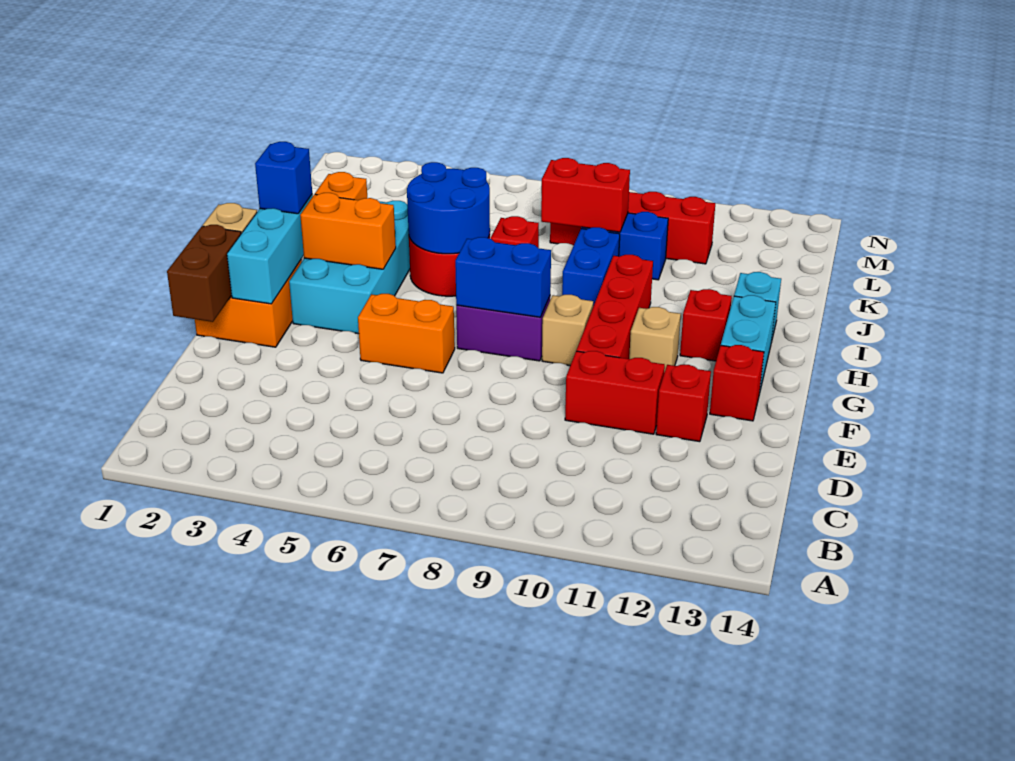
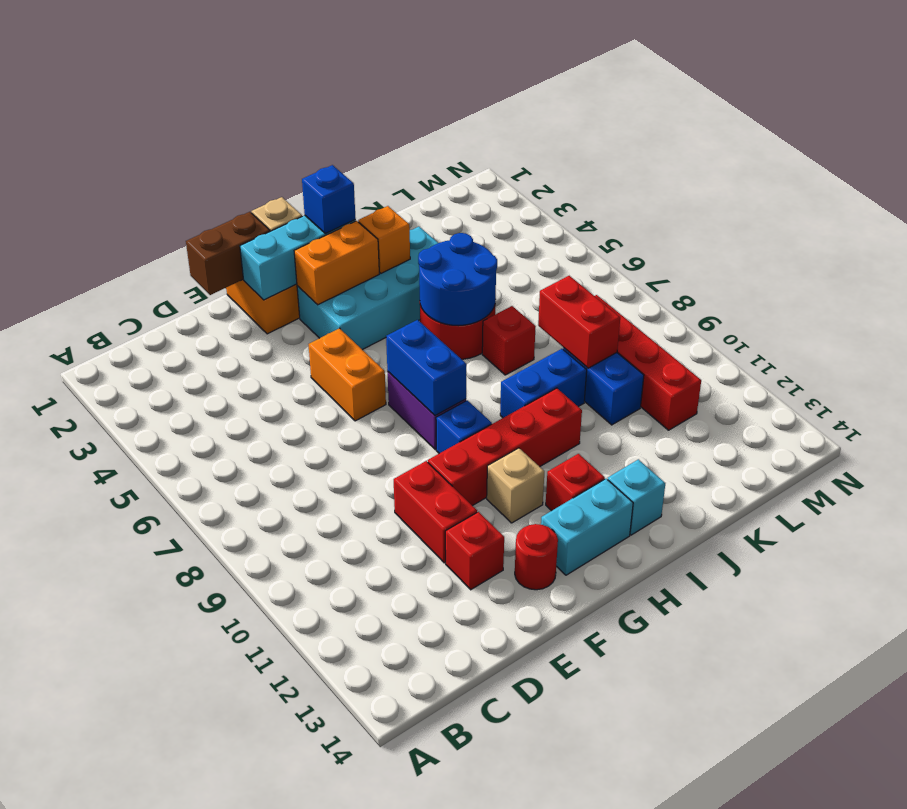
red 1x1 brick [710,345,764,421] -> red 1x1 round brick [515,524,558,590]
tan 1x1 brick [542,295,593,365] -> blue 1x1 brick [436,400,492,453]
orange 1x2 brick [300,193,396,269] -> orange 1x2 brick turned to [294,221,379,305]

